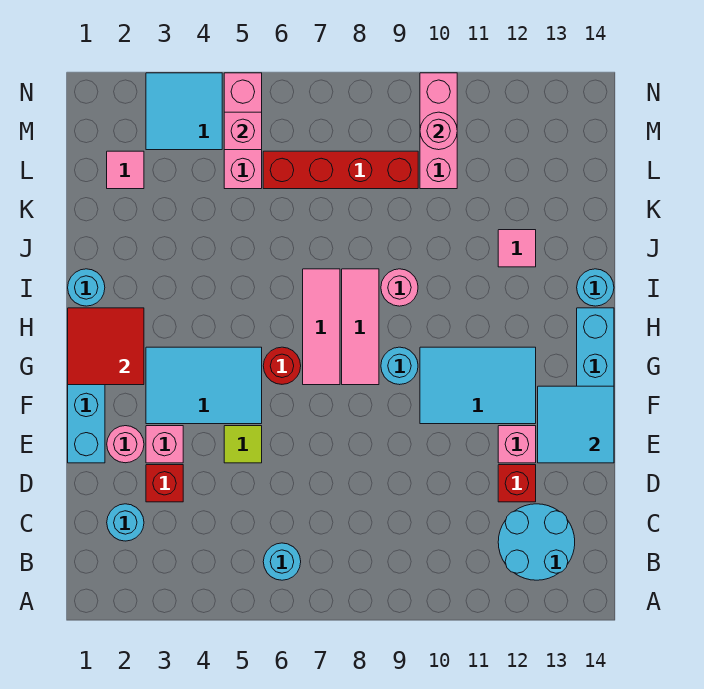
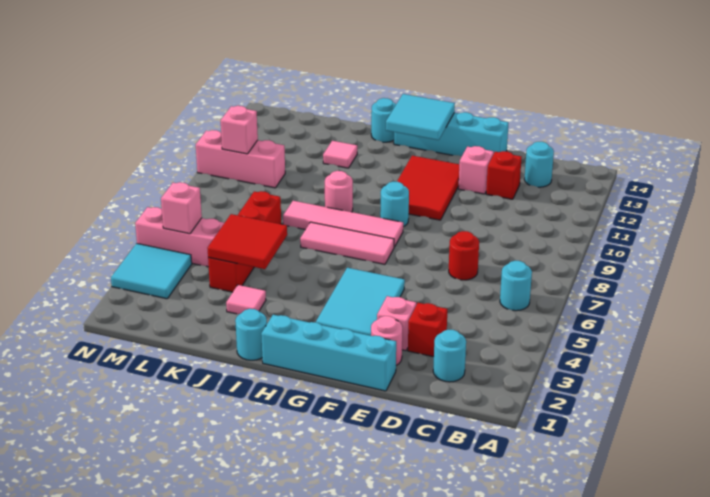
cyan 2x2 round brick [498,504,575,580] -> cyan 1x1 round brick [524,142,554,187]
lime 1x1 tile [224,426,262,463] -> none
cyan 2x2 tile [538,386,614,463] -> cyan 2x2 tile moved to [386,94,455,140]
cyan 2x3 tile [420,347,536,424] -> red 2x3 tile [397,156,459,220]
red 2x2 tile [68,308,144,385] -> red 2x2 tile moved to [208,214,287,269]
red 1x1 round brick [263,347,301,384] -> red 1x1 round brick moved to [449,231,479,280]
pink 1x3 tile [342,269,379,385] -> pink 1x4 tile [283,201,403,247]
pink 1x1 tile [107,151,144,189] -> pink 1x1 tile moved to [226,285,266,314]
red 1x4 brick [263,151,418,189] -> red 1x4 brick moved to [208,191,281,292]
pink 1x1 round brick [420,112,457,150] -> pink 1x1 brick [221,106,258,154]

